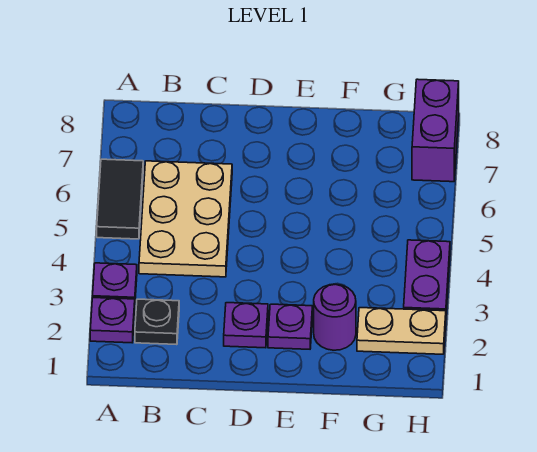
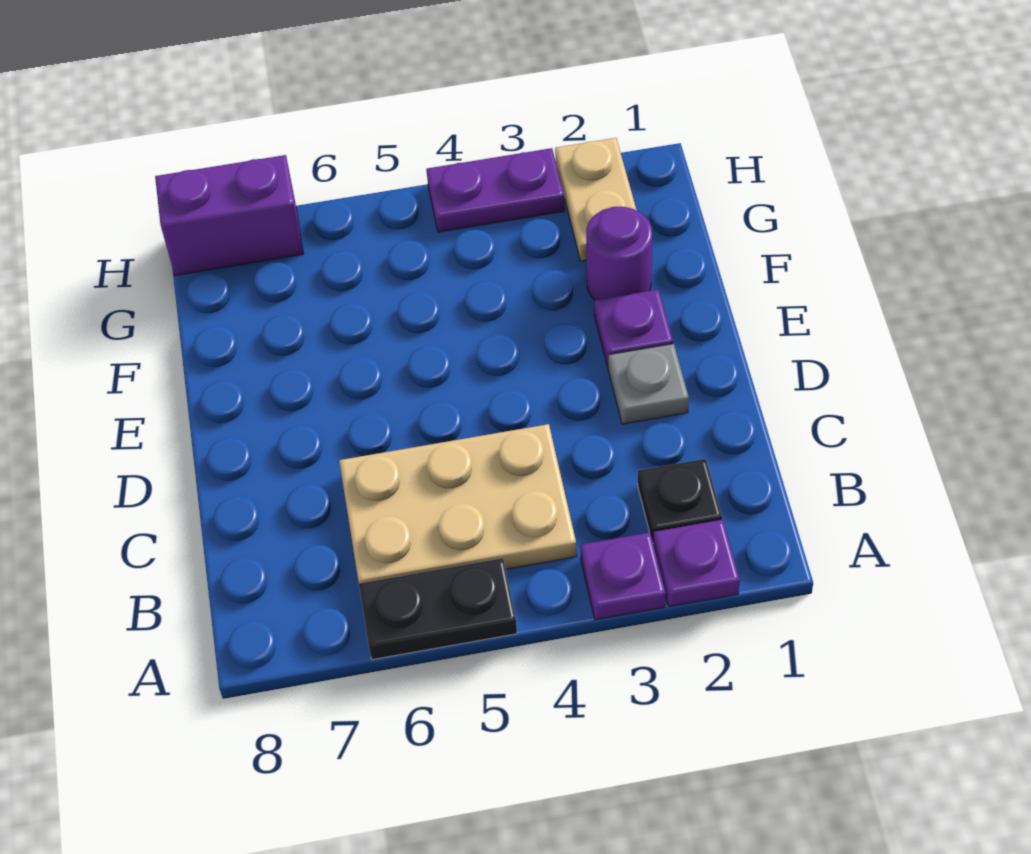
black 1x2 tile [97,159,143,239] -> black 1x2 plate [359,558,517,660]
purple 1x1 plate [224,303,268,348] -> grey 1x1 plate [608,344,689,424]

